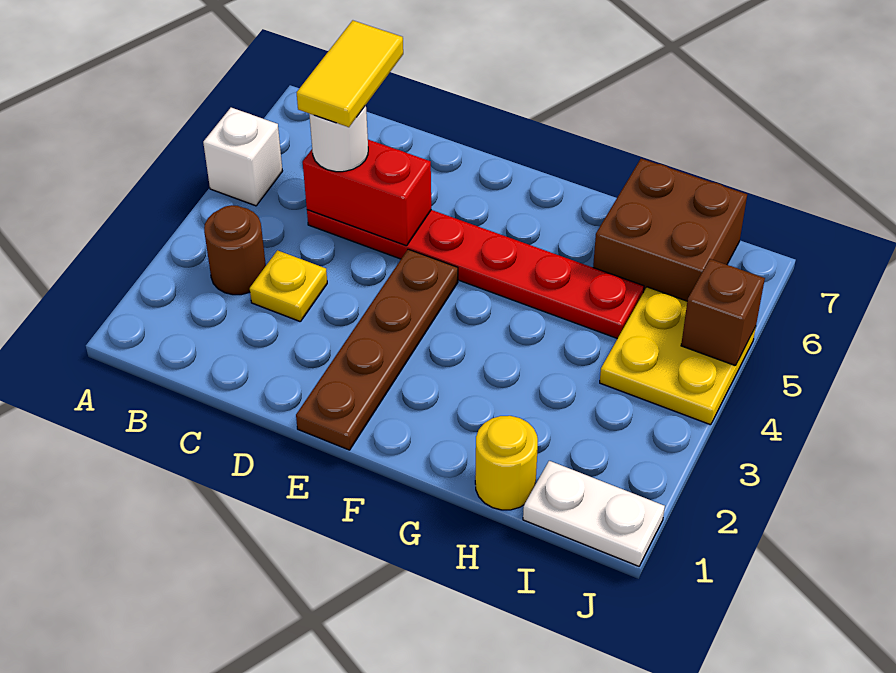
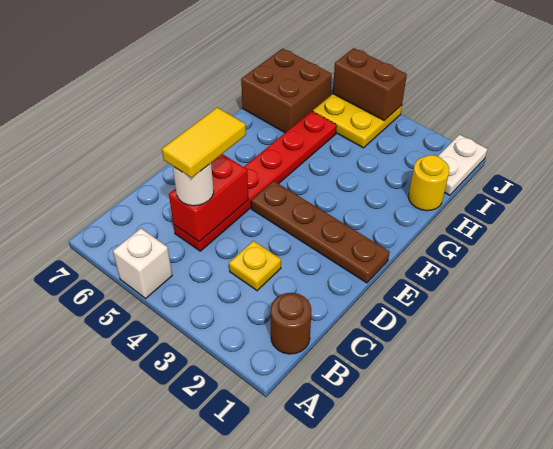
brown 1x1 round brick [204,205,266,295] -> brown 1x1 round brick moved to [271,293,312,354]
yellow 1x2 tile [297,20,403,127] -> yellow 1x2 tile turned to [162,108,246,178]
brown 1x1 brick [681,259,765,366] -> brown 1x2 brick [333,48,407,121]

